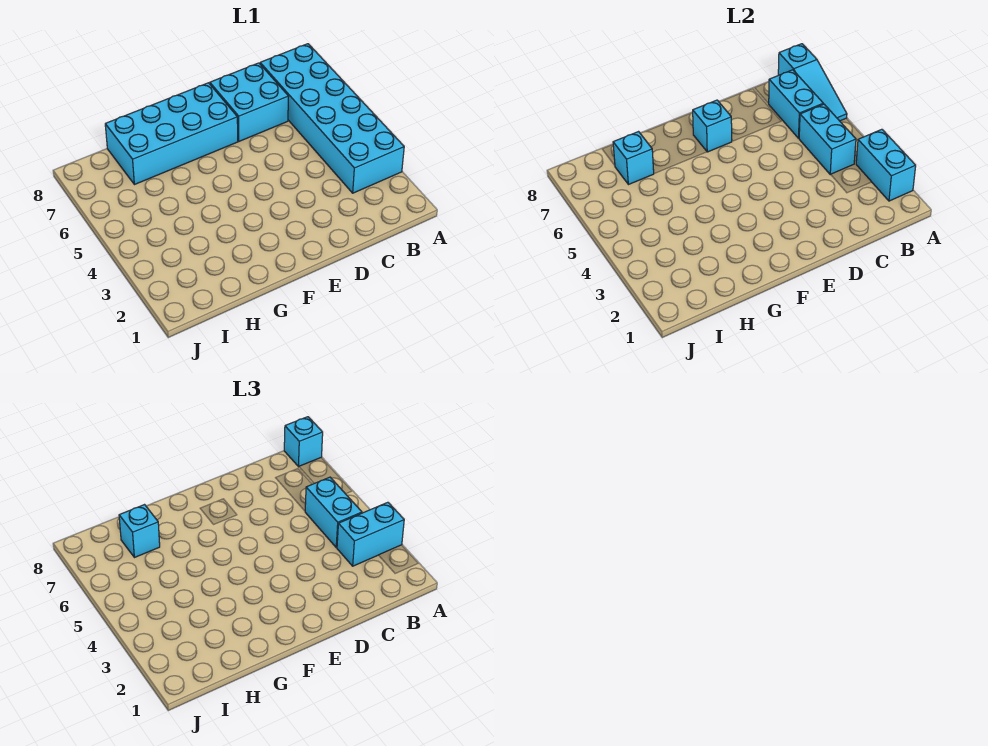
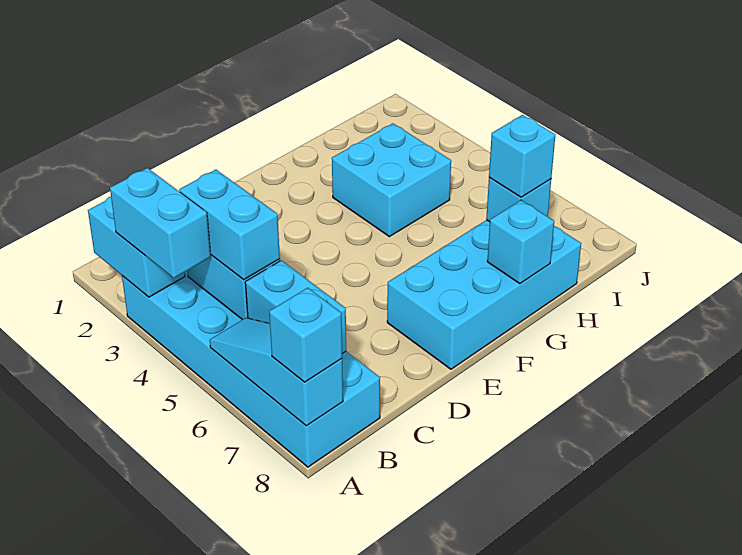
cyan 1x2 brick [337,502,404,566] -> cyan 1x2 brick turned to [110,168,211,278]
cyan 2x2 brick [210,63,289,141] -> cyan 2x2 brick moved to [332,123,451,237]
cyan 1x1 brick [693,100,732,152] -> cyan 1x1 brick moved to [487,200,554,283]

